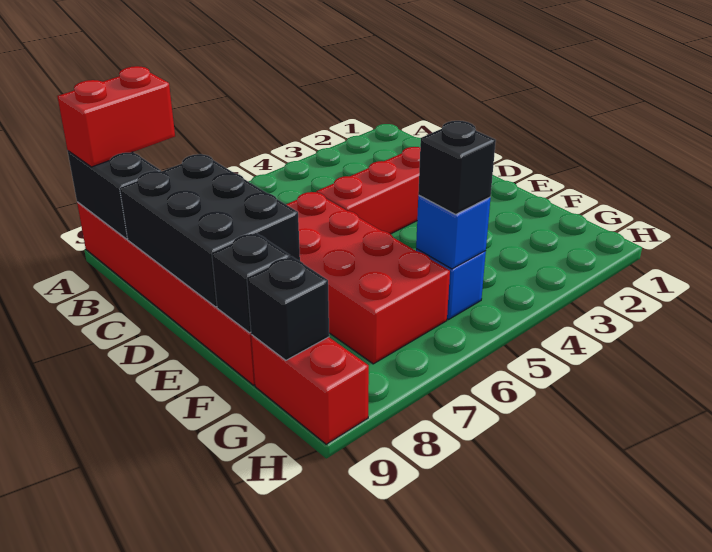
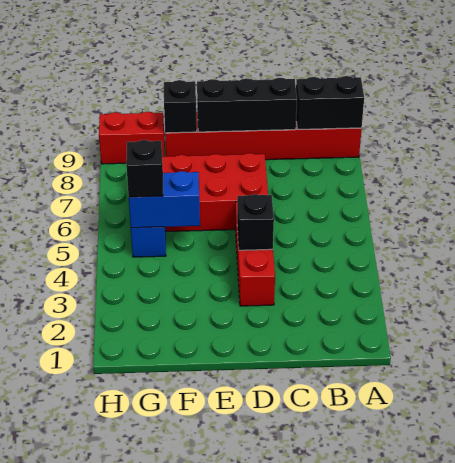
red 1x2 brick [57,66,175,167] -> none
black 2x3 brick [120,154,300,307] -> black 1x3 brick [197,78,297,132]
blue 1x1 brick [416,196,490,269] -> blue 1x2 brick [129,171,200,228]
black 1x1 brick [247,256,329,360] -> black 1x1 brick moved to [237,194,274,250]

